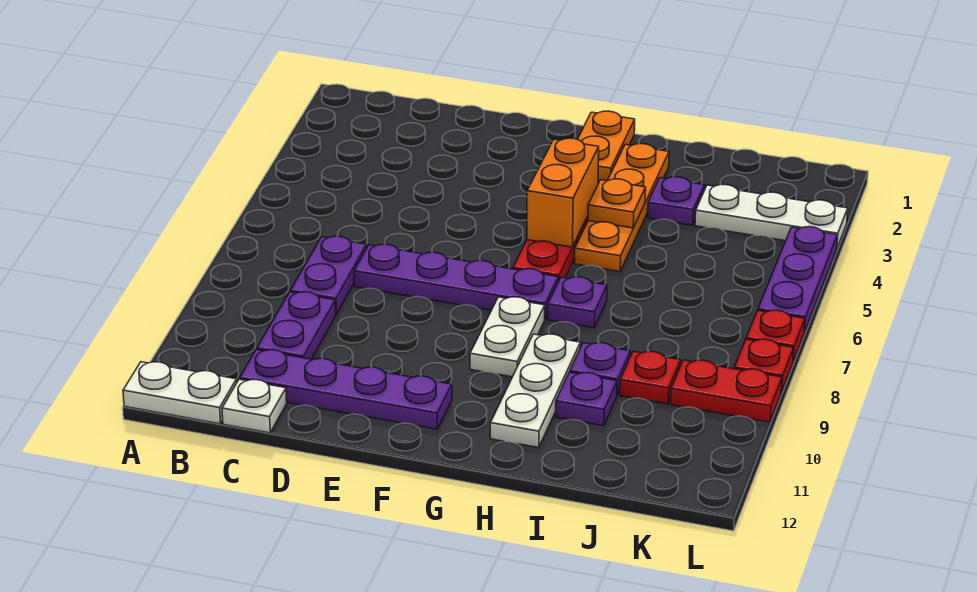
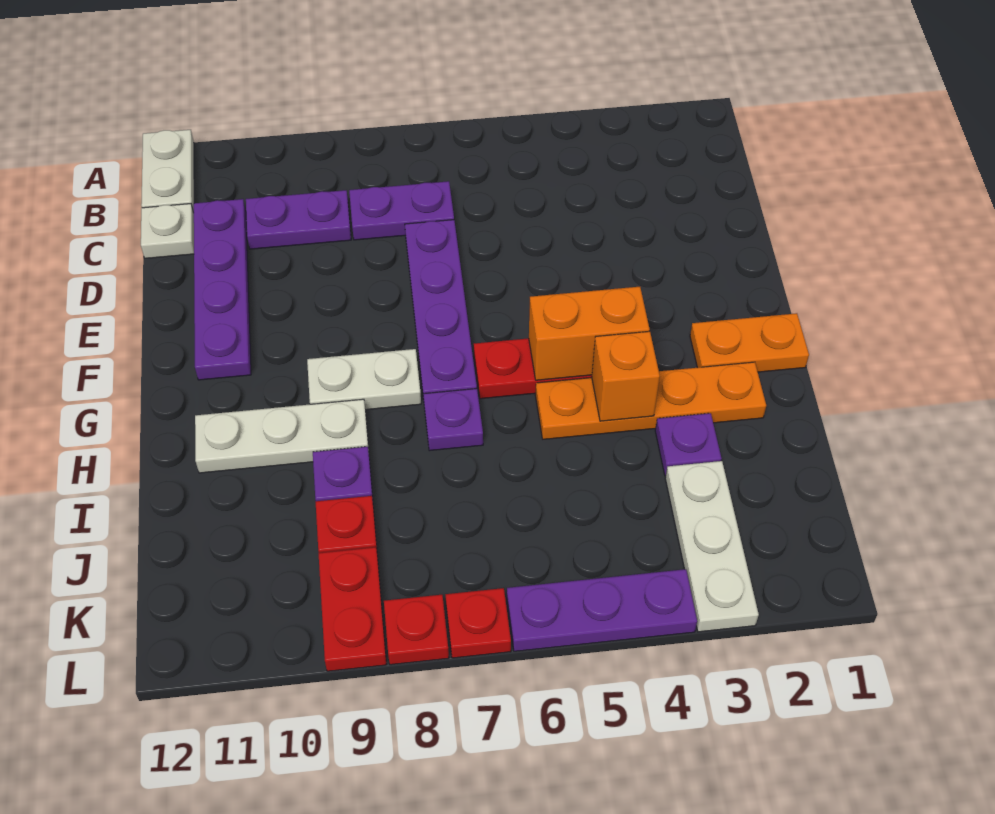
orange 1x1 plate [588,179,646,228] -> orange 1x1 brick [592,331,660,421]
purple 1x1 plate [556,372,617,426] -> none

